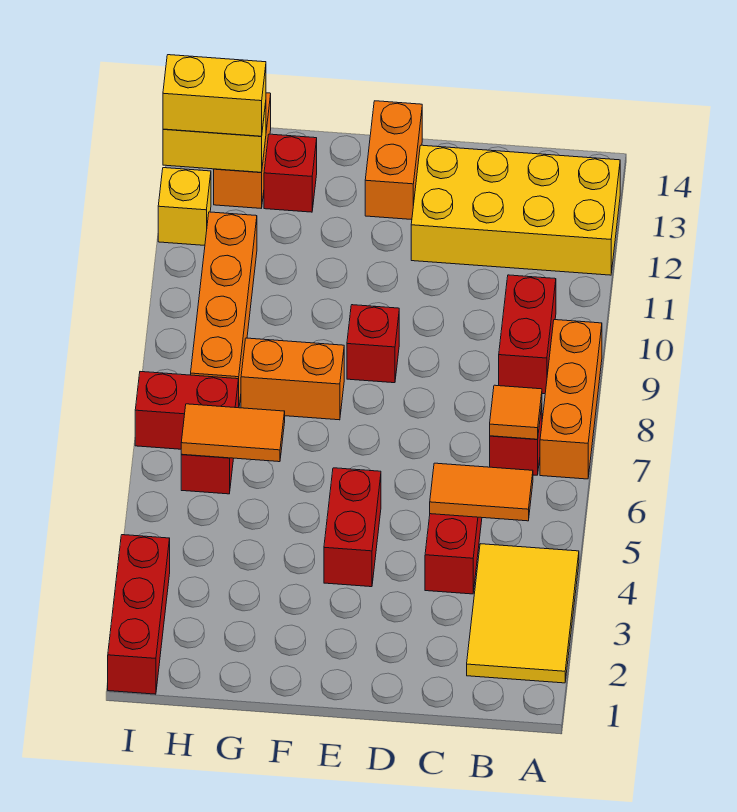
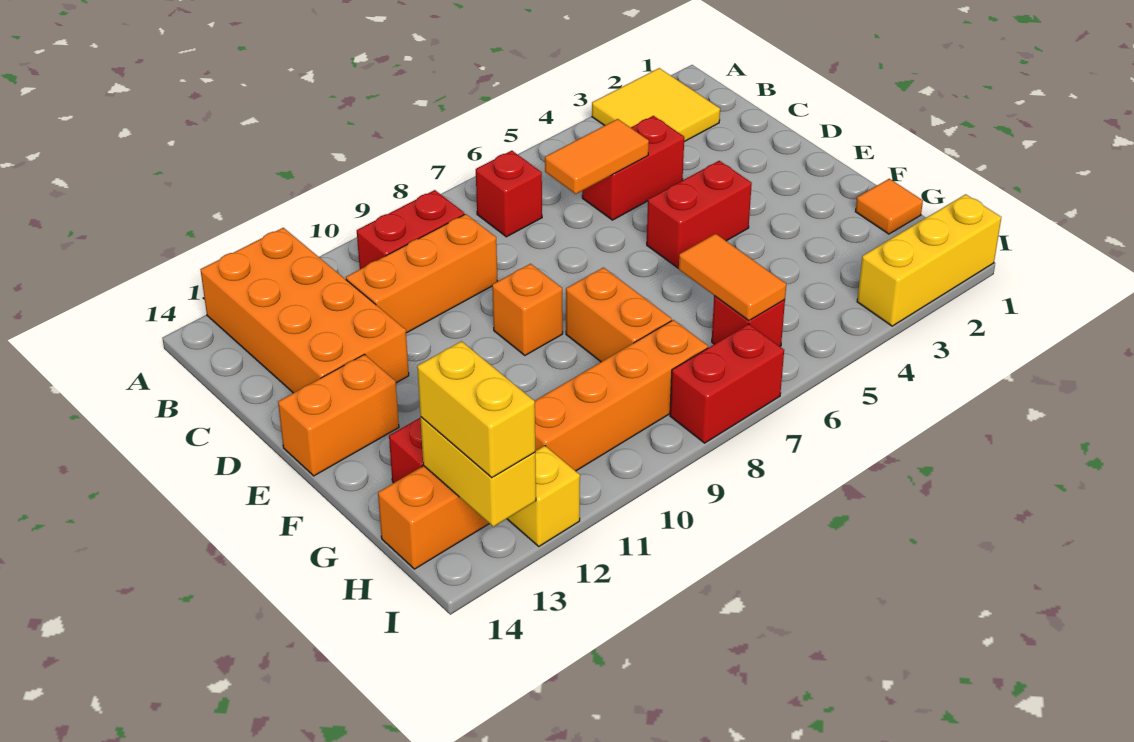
yellow 2x3 tile [467,544,579,683] -> yellow 2x2 tile [592,68,720,142]
orange 1x3 brick [540,320,602,479] -> orange 1x3 brick moved to [346,214,498,333]
yellow 2x4 brick [411,145,620,275] -> orange 2x4 brick [200,228,409,393]
orange 1x2 tile [430,463,533,521] -> orange 1x2 tile turned to [545,119,649,194]
orange 1x1 tile [490,385,542,439] -> orange 1x1 tile moved to [855,179,923,234]
red 1x1 brick [347,305,399,383] -> orange 1x1 brick [492,264,563,355]
red 1x2 brick [135,372,239,449] -> red 1x2 brick turned to [670,324,784,443]
red 1x3 brick [108,535,170,694] -> yellow 1x3 brick [857,194,1001,326]

